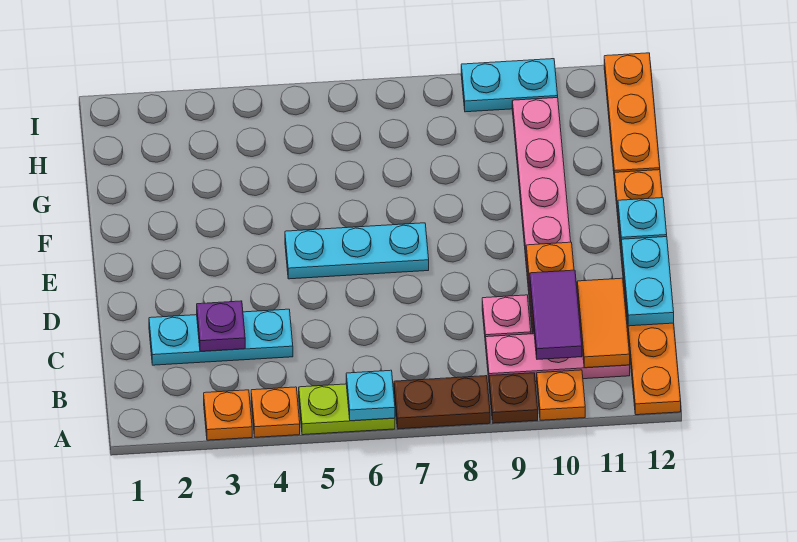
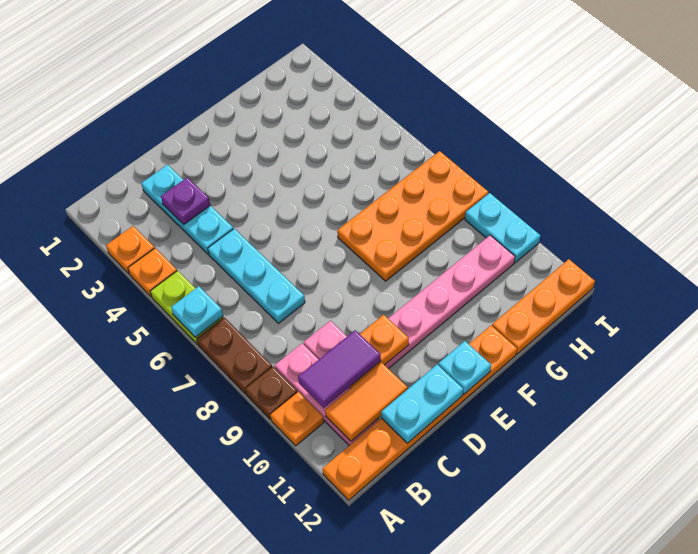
cyan 1x3 plate [285,223,429,279] -> cyan 1x3 plate moved to [208,229,305,323]
none -> orange 2x4 plate [337,151,488,281]

